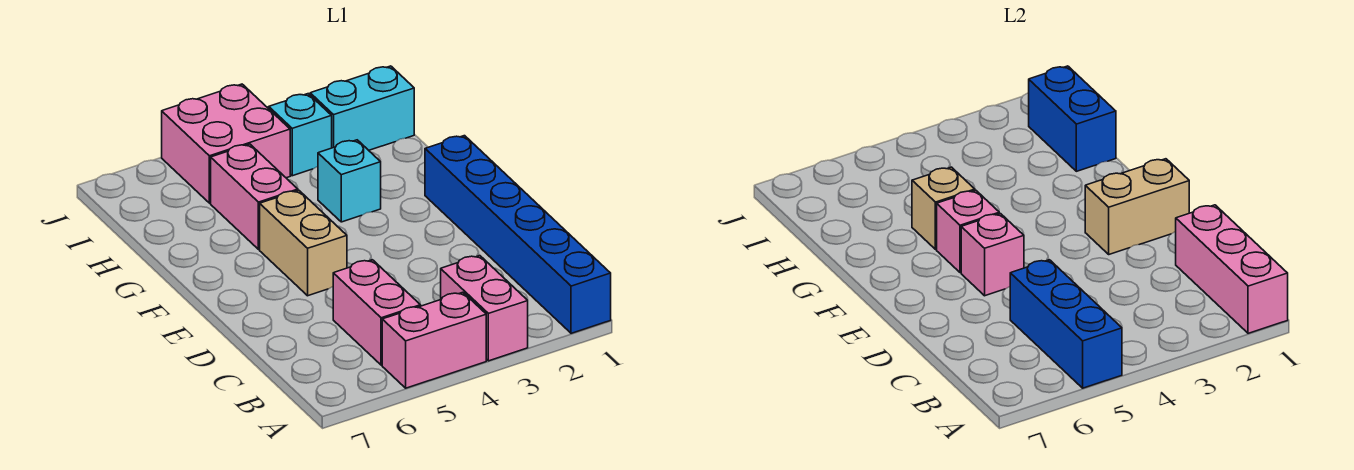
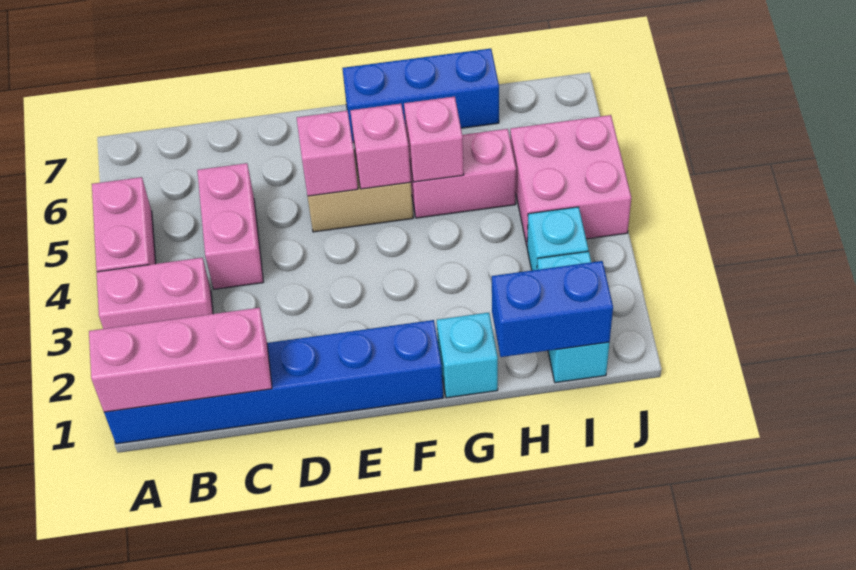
blue 1x3 brick [1010,260,1122,388] -> blue 1x3 brick moved to [342,48,499,143]
pink 1x2 brick [333,260,421,365] -> pink 1x2 brick turned to [197,163,263,289]
tan 1x2 brick [1085,159,1189,254] -> none
cyan 1x1 brick [318,140,381,222] -> cyan 1x1 brick moved to [437,313,498,398]
tan 1x1 brick [912,167,975,249] -> pink 1x1 brick [404,97,464,182]

